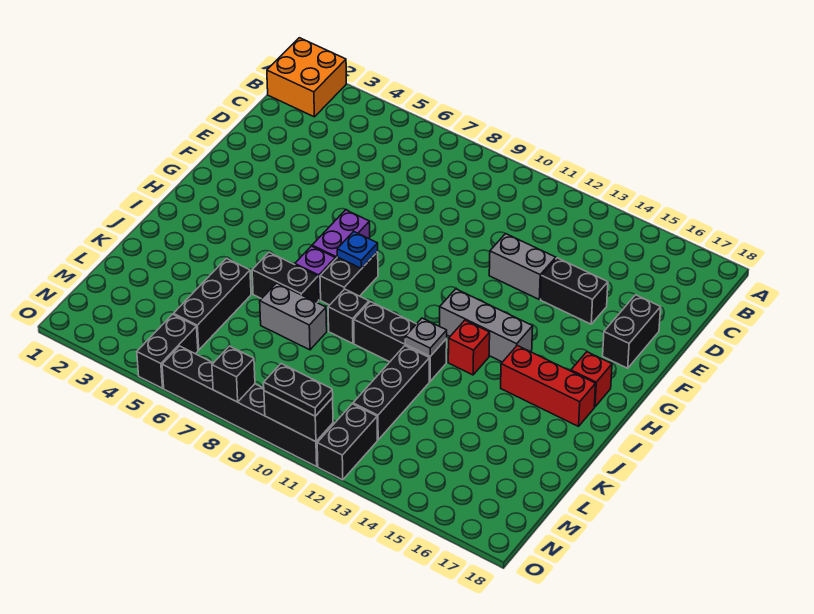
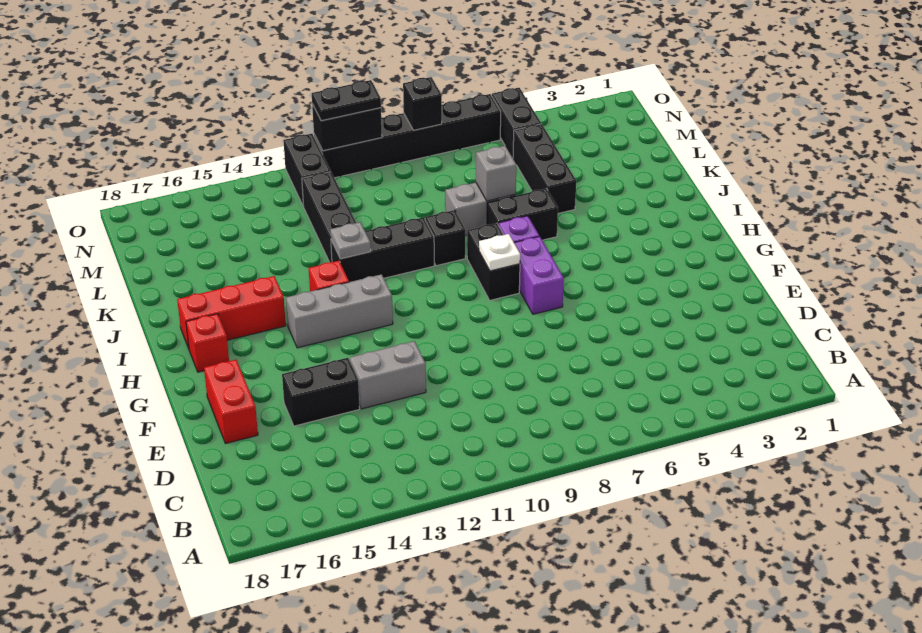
orange 2x2 brick [267,38,346,117] -> none
black 1x2 brick [603,295,661,368] -> red 1x2 brick [204,360,258,444]
blue 1x1 plate [337,231,378,269] -> white 1x1 plate [479,234,520,271]
none -> grey 1x1 brick [476,146,516,201]

